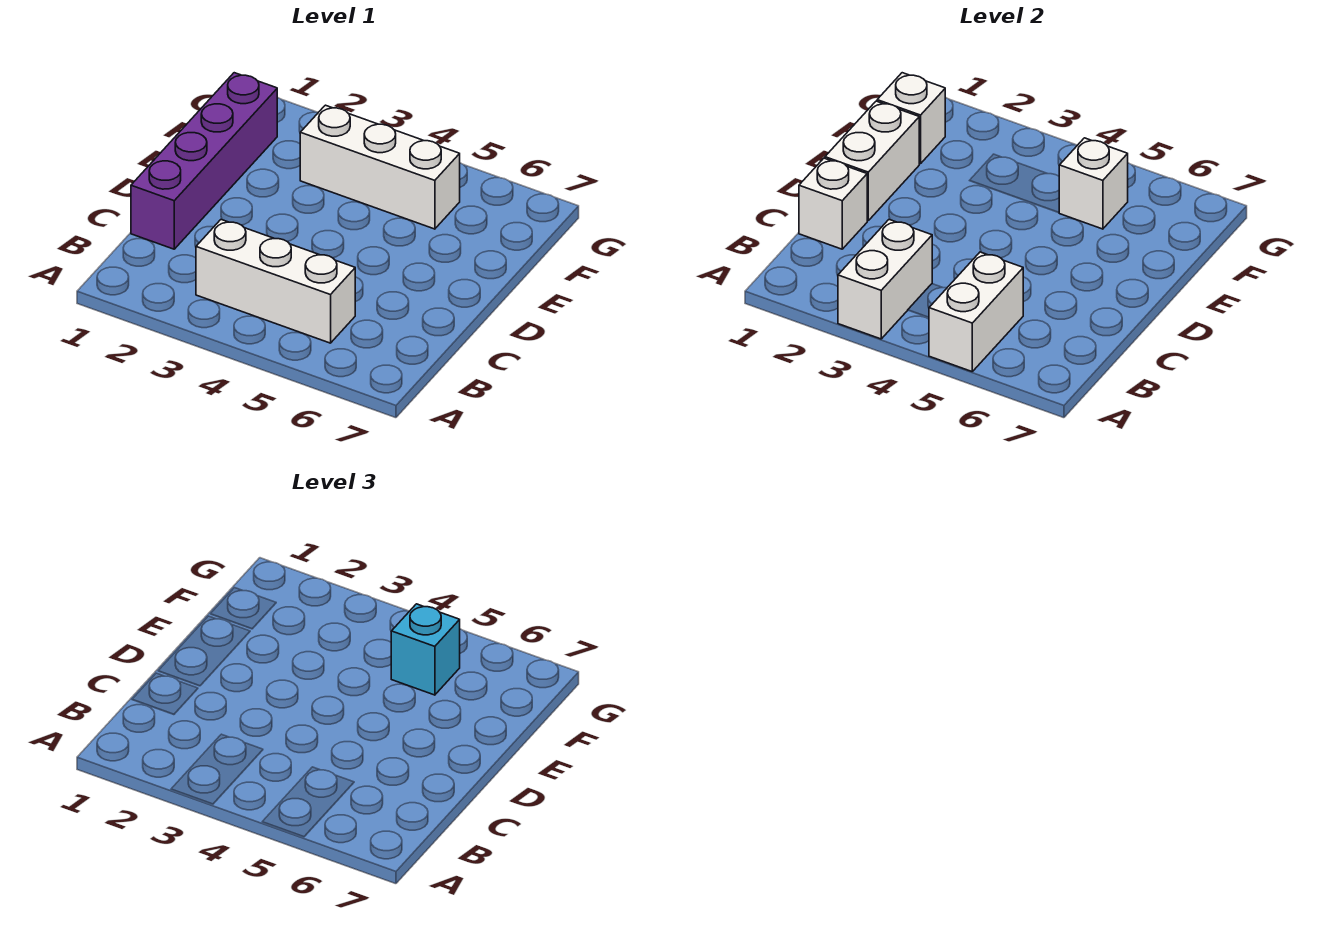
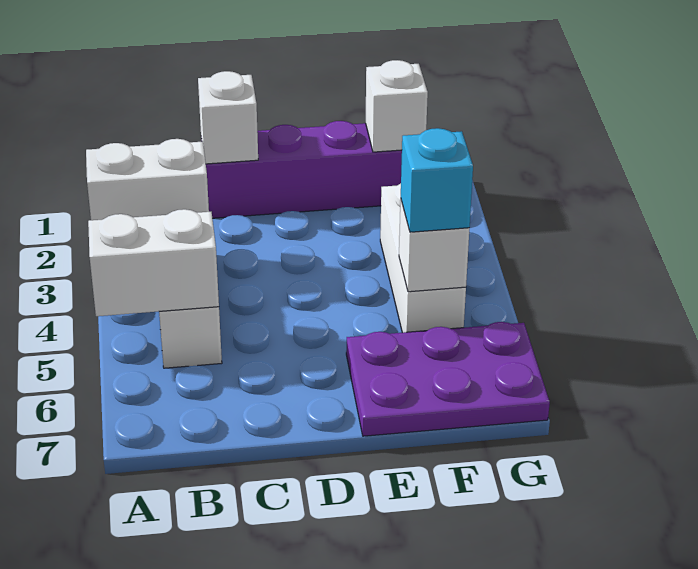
white 1x2 brick [825,101,919,221] -> none
none -> purple 2x3 plate [346,322,550,436]

